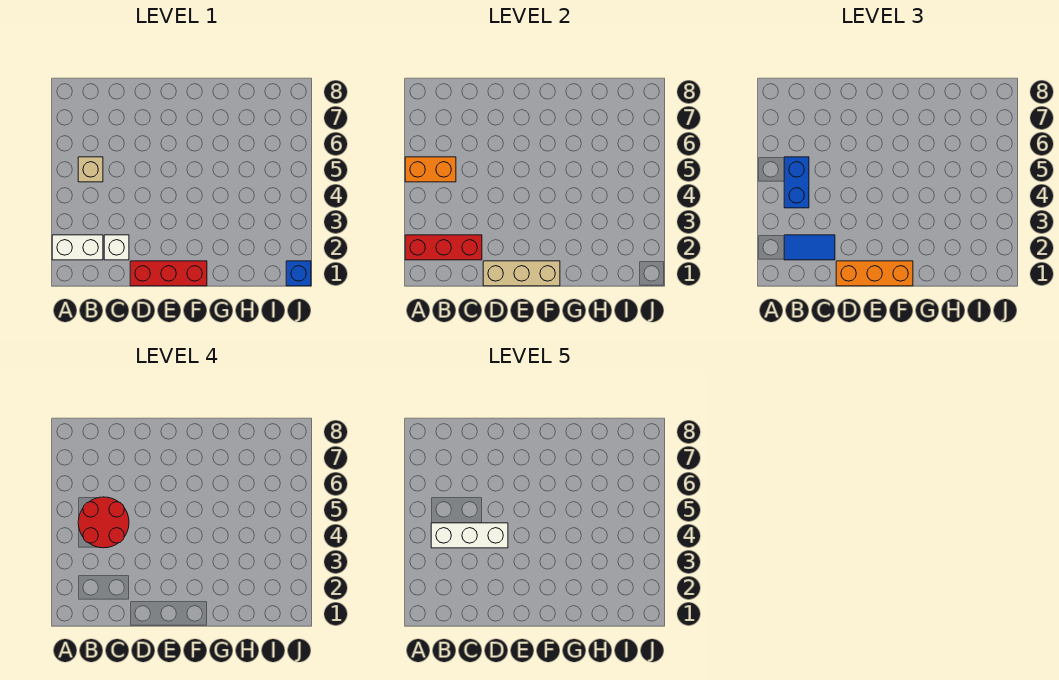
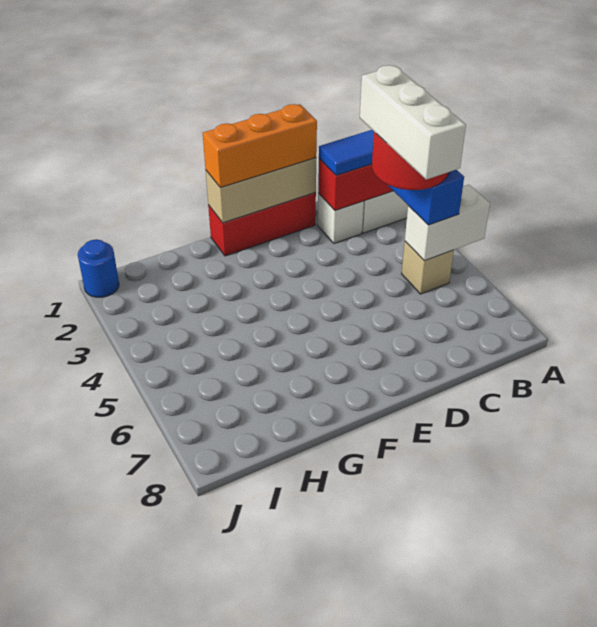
orange 1x2 brick [405,157,456,182] -> white 1x2 brick [405,185,490,261]
white 1x3 brick [431,523,508,548] -> white 1x3 brick turned to [360,65,466,180]
blue 1x1 brick [286,261,311,286] -> blue 1x1 round brick [78,239,119,297]

